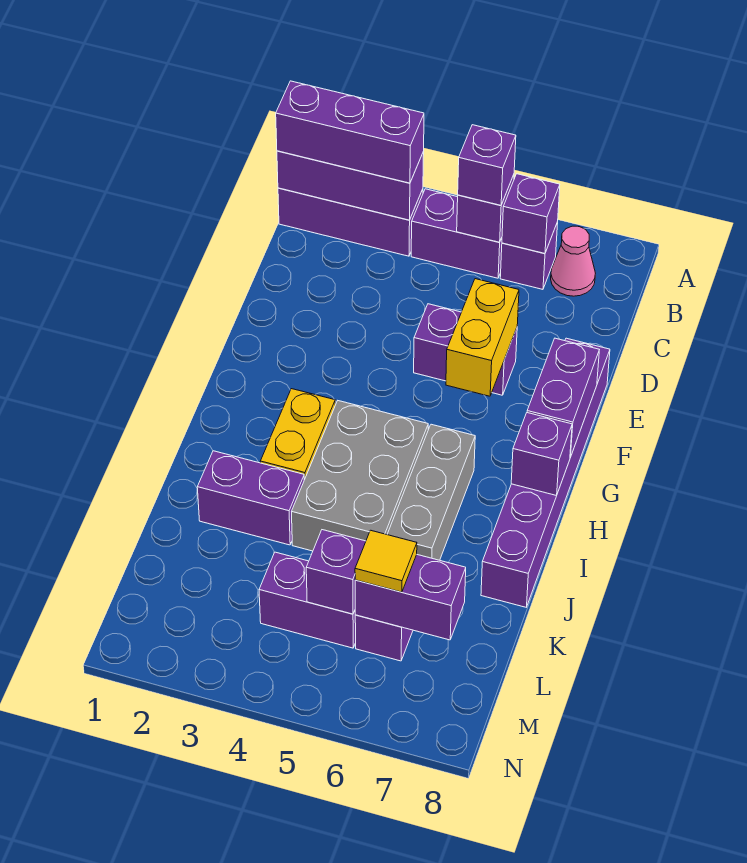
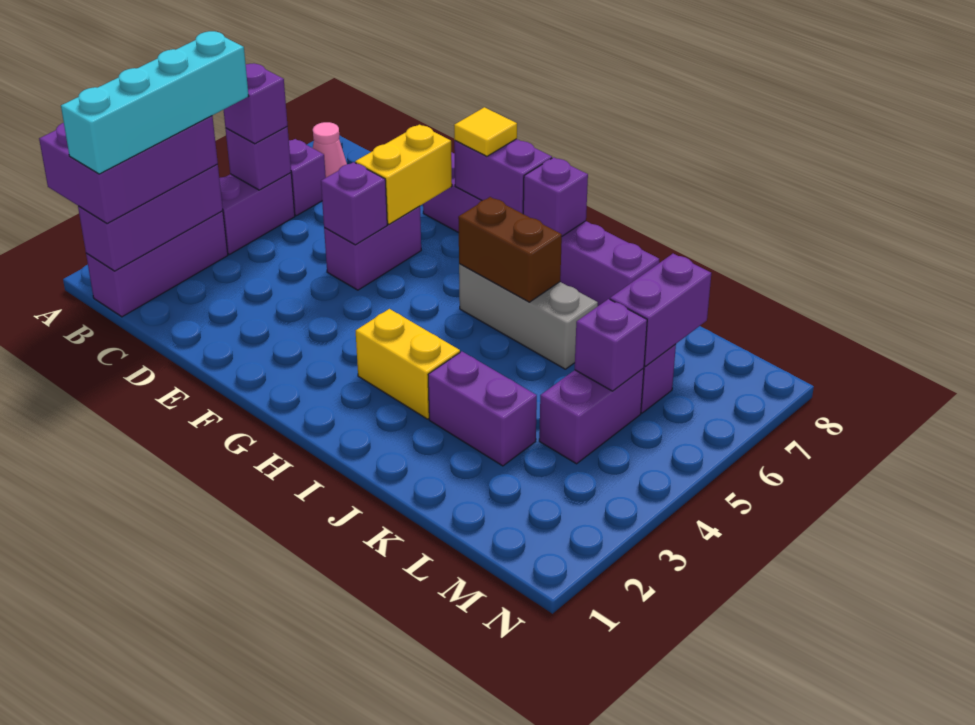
purple 1x3 brick [276,81,424,183] -> purple 2x3 brick [39,116,218,224]
none -> cyan 1x4 brick [61,31,249,174]
purple 1x1 brick [502,174,560,253] -> purple 1x1 brick moved to [321,162,387,245]
yellow 1x2 brick [446,279,519,396] -> yellow 1x2 brick turned to [355,125,452,224]
grey 2x3 brick [292,401,428,551] -> none
none -> brown 1x2 brick [458,197,562,302]
purple 1x2 brick [197,451,304,545] -> purple 1x2 brick turned to [428,351,537,466]
yellow 1x1 tile [355,530,417,592] -> yellow 1x1 tile moved to [454,107,517,157]

